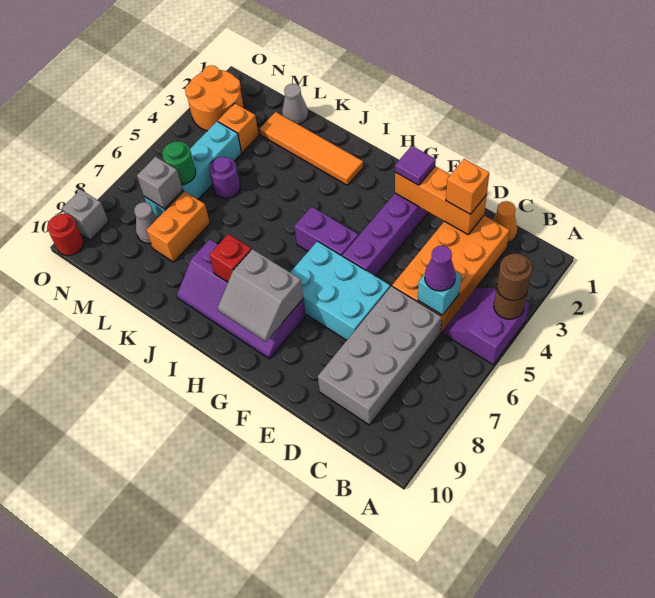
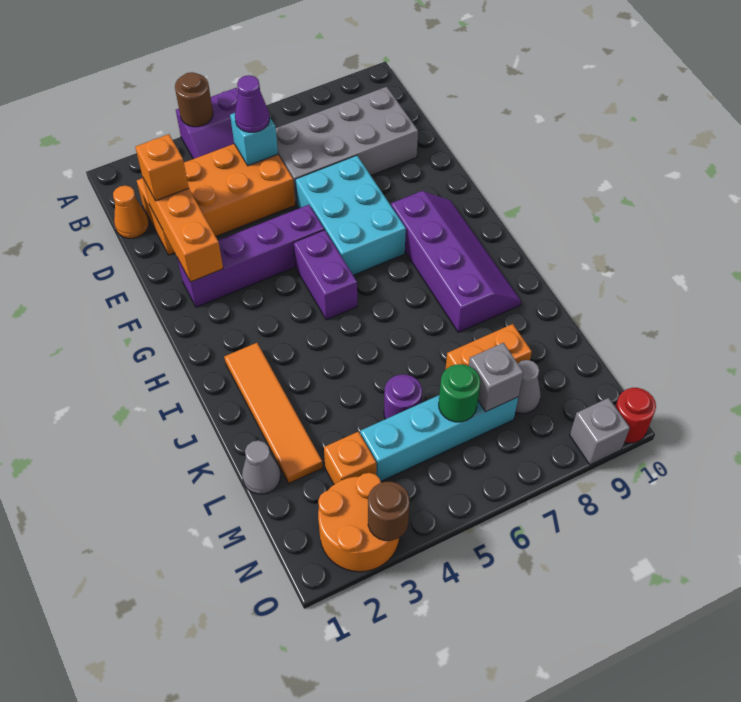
brown 1x1 round brick [497,254,532,301] -> brown 1x1 round brick moved to [368,482,409,541]
purple 1x1 tile [395,146,436,185] -> none
grey 2x2 slope [218,249,303,342] -> none
red 1x1 brick [209,234,251,282] -> none

